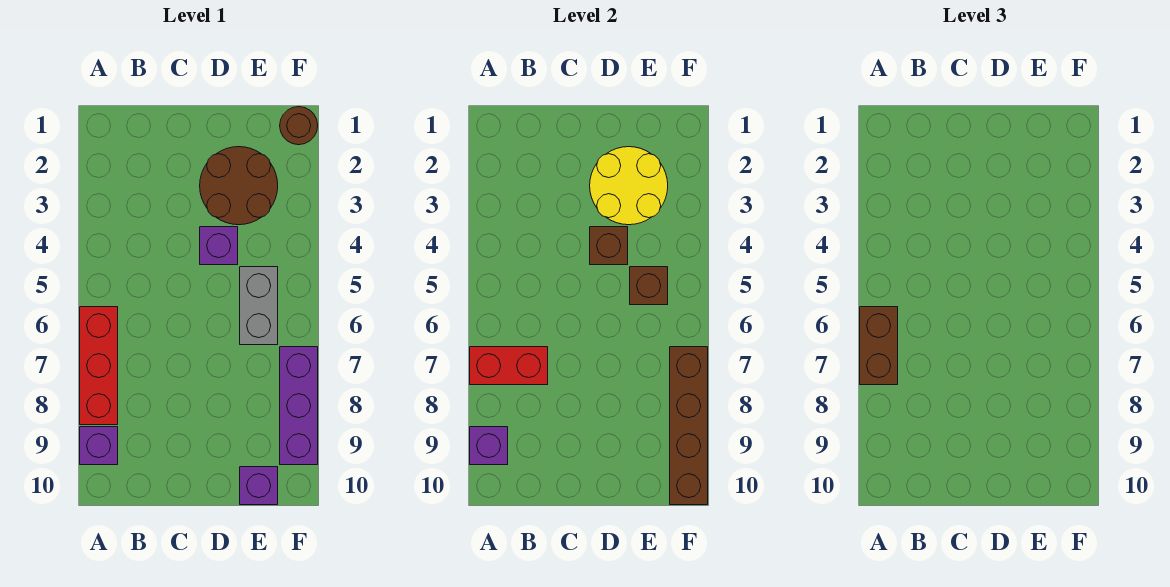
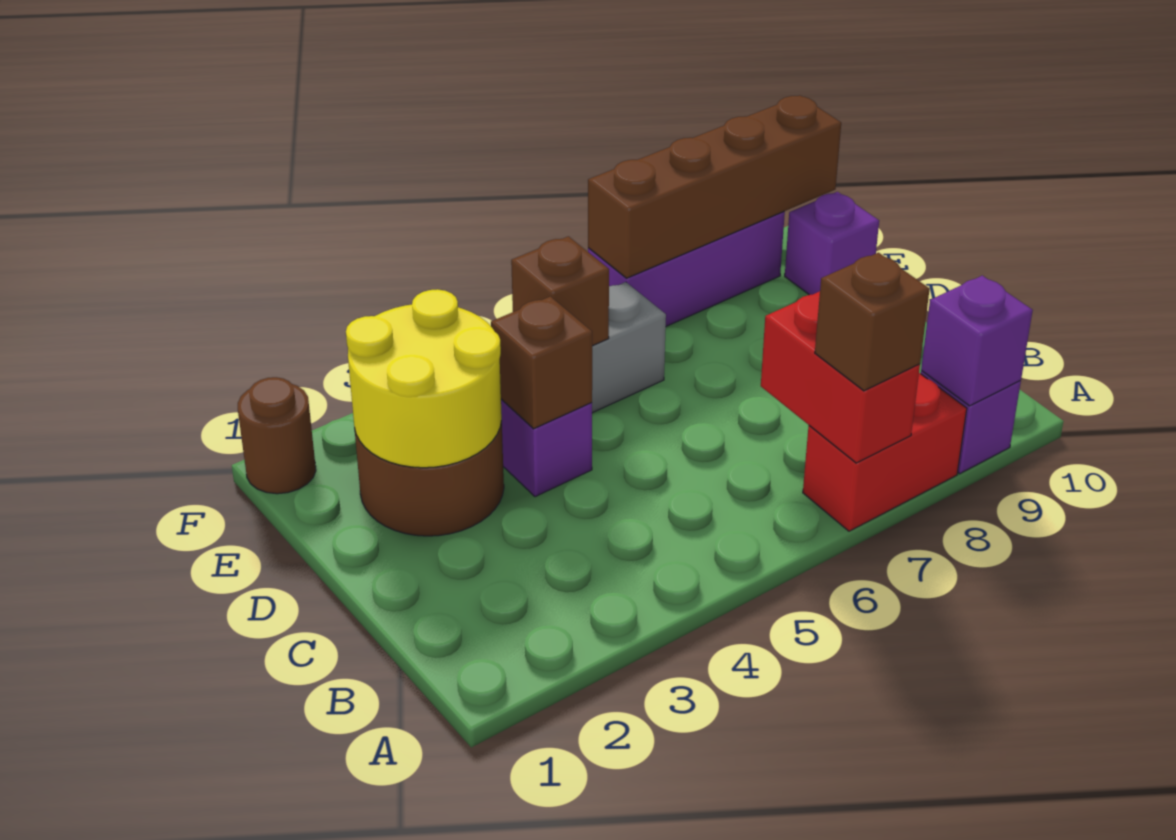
red 1x3 brick [80,307,118,425] -> red 1x2 brick [803,373,967,531]
brown 1x2 brick [860,307,898,385] -> brown 1x1 brick [815,253,930,391]

